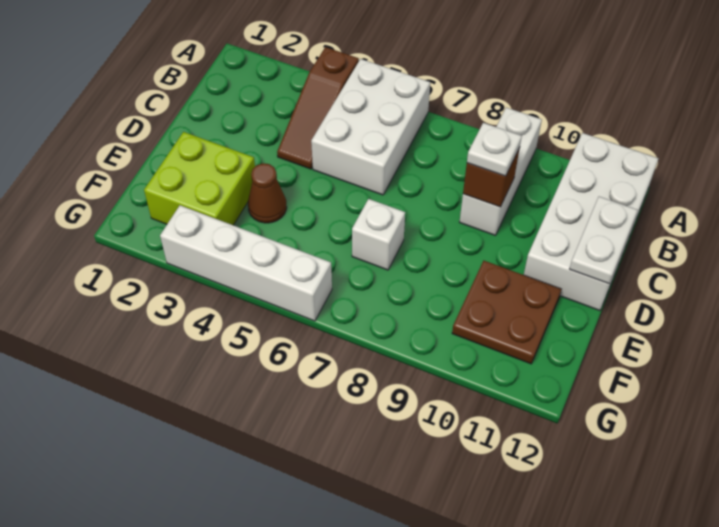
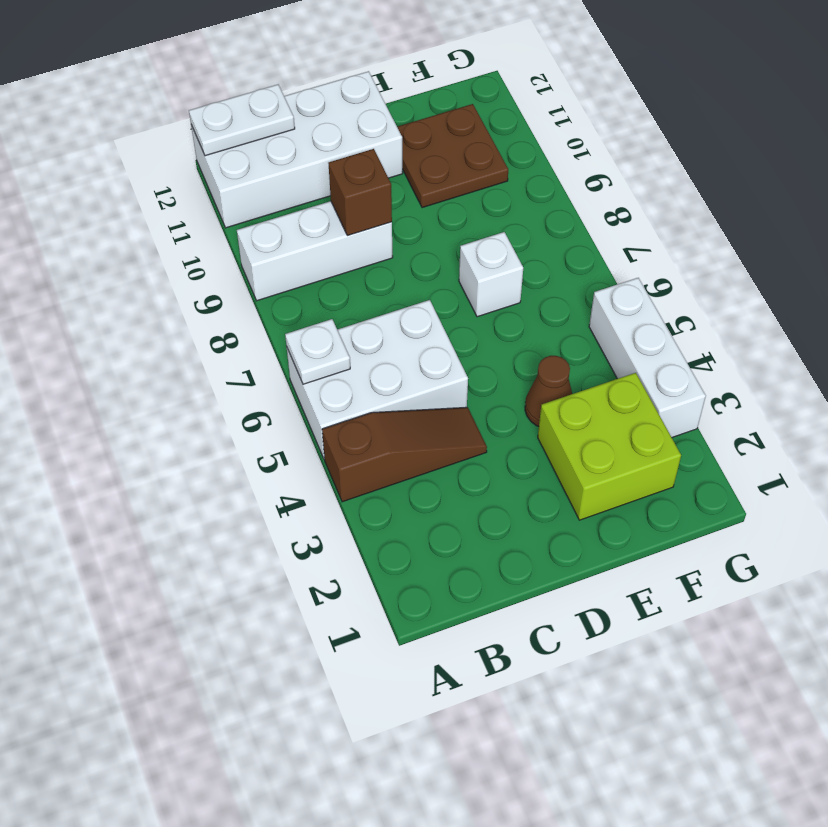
white 1x1 plate [467,123,522,176] -> white 1x1 plate moved to [285,319,350,384]
white 1x2 plate [570,197,638,284] -> white 1x2 plate moved to [189,85,295,156]
white 1x4 brick [160,205,332,321] -> white 1x3 brick [589,278,706,437]

